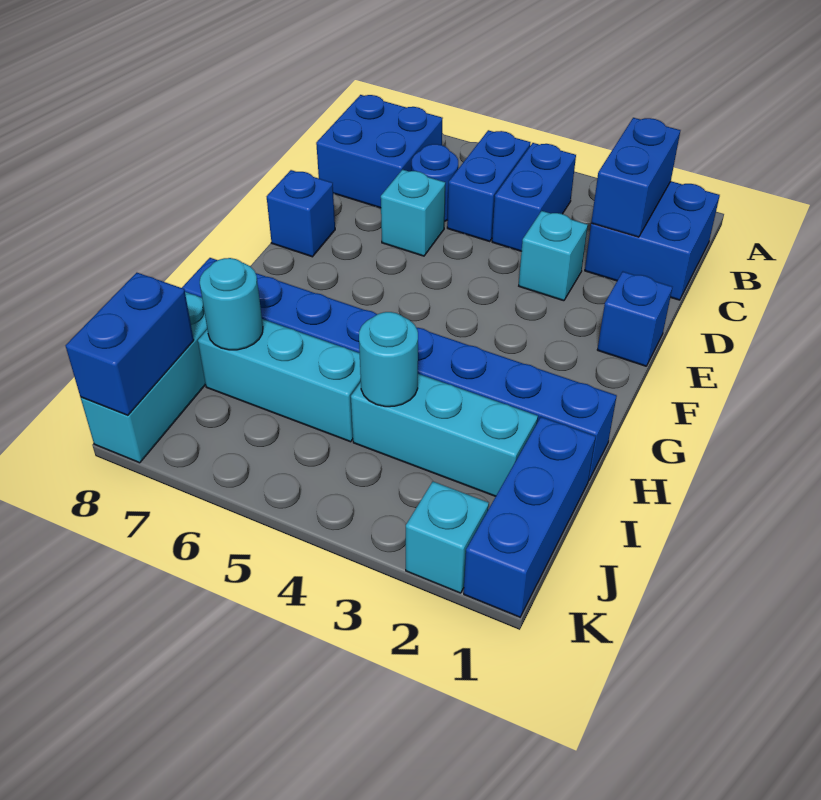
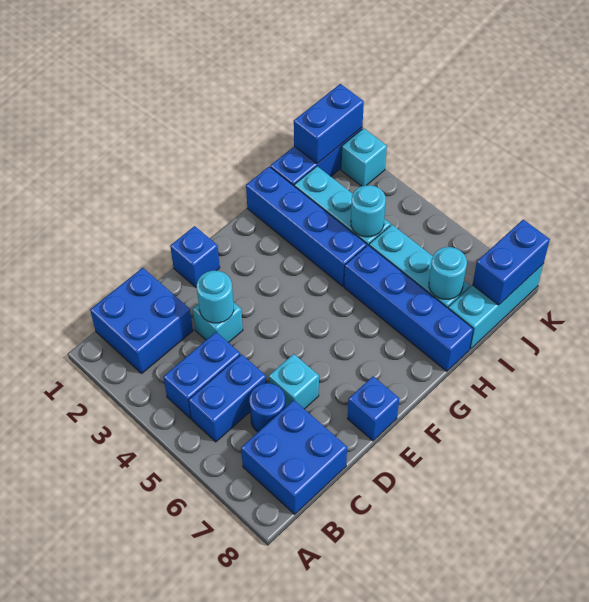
blue 1x2 brick [591,118,680,237] -> blue 1x2 brick moved to [294,84,364,164]
none -> cyan 1x1 round brick [197,271,234,323]

